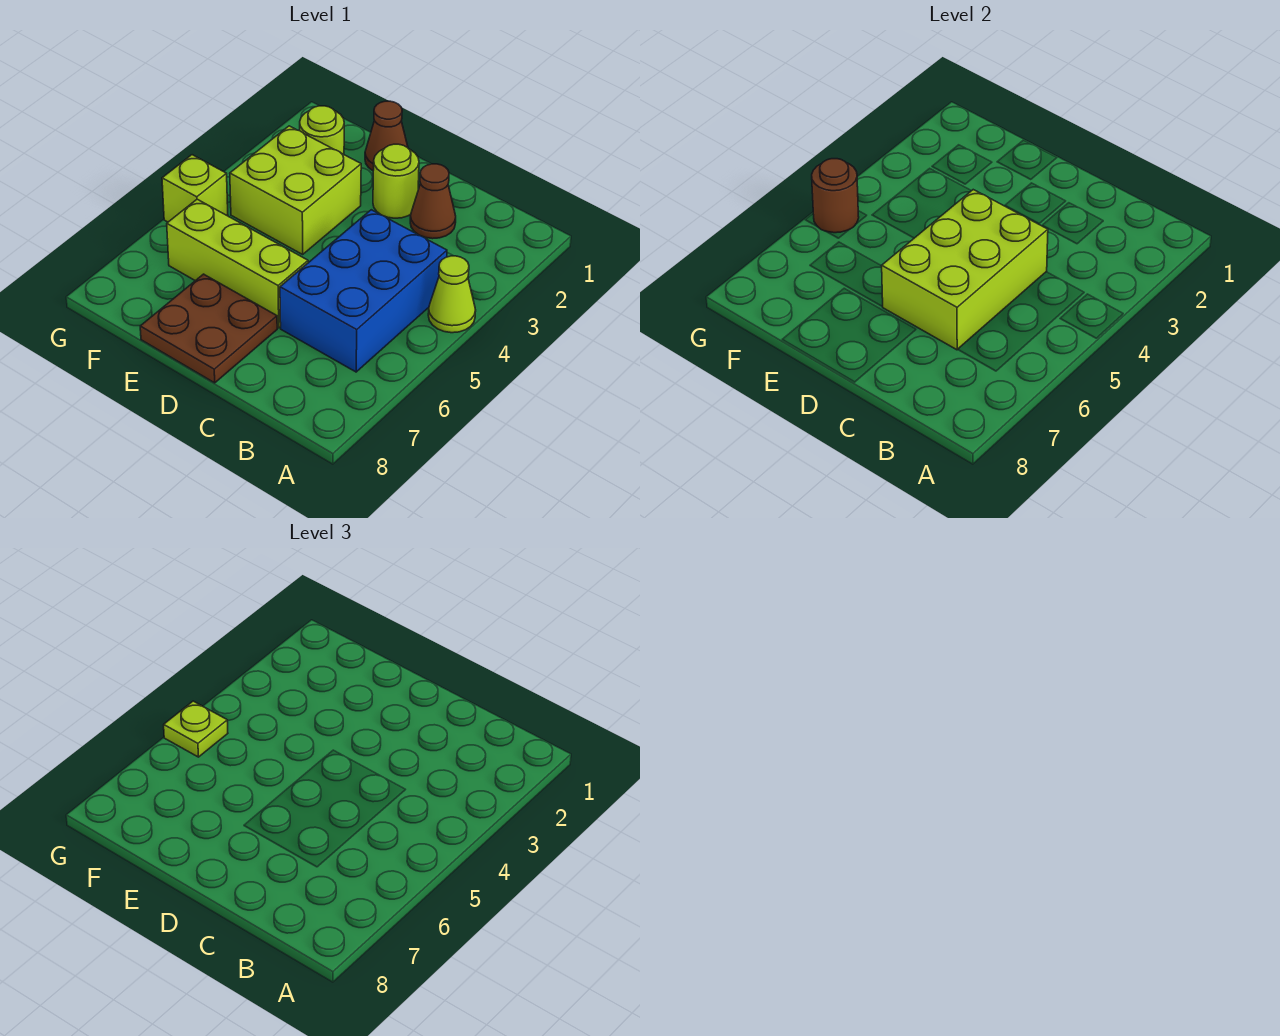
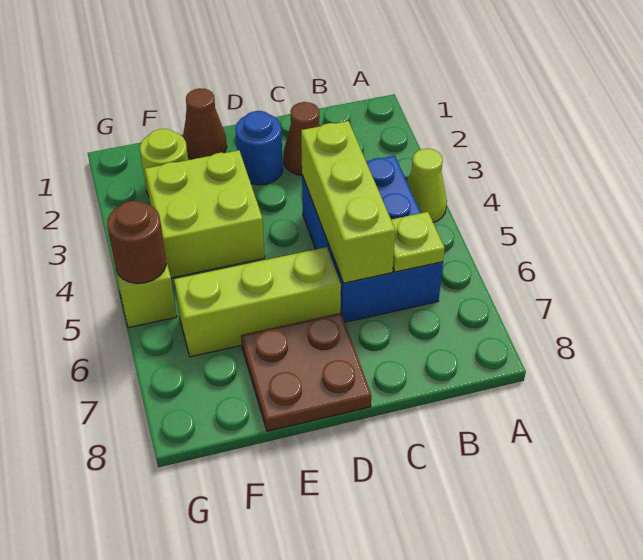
lime 2x3 brick [882,190,1048,350] -> lime 1x3 brick [301,121,395,283]
lime 1x1 round brick [373,144,419,218] -> blue 1x1 round brick [235,111,283,185]
lime 1x1 plate [164,701,228,757] -> lime 1x1 plate moved to [391,212,445,272]

